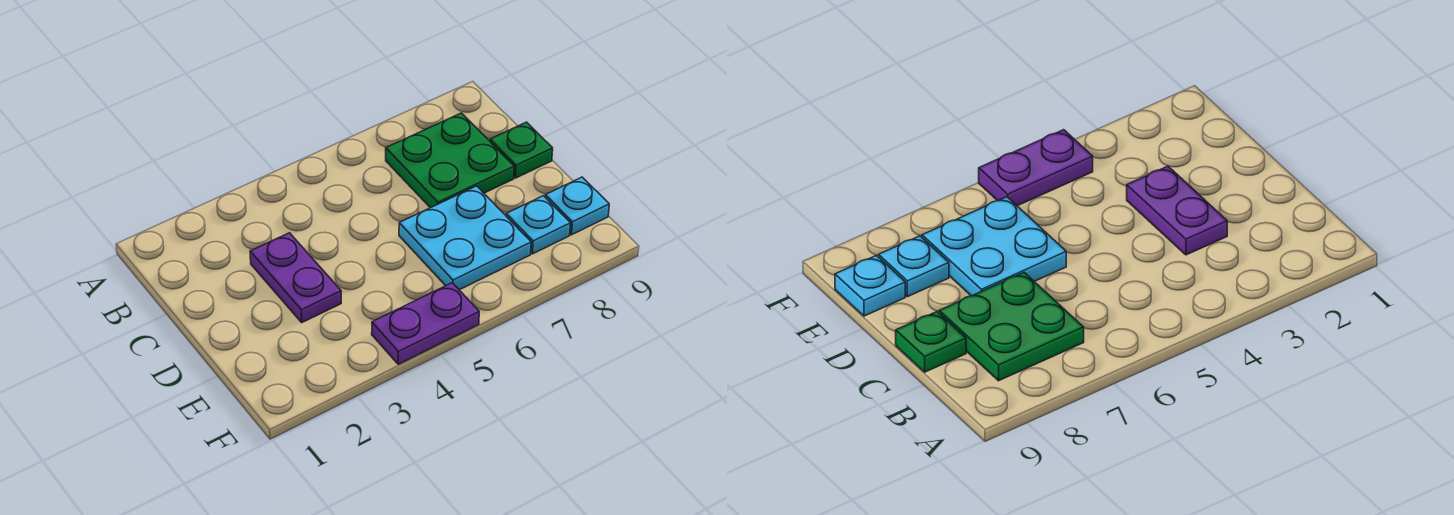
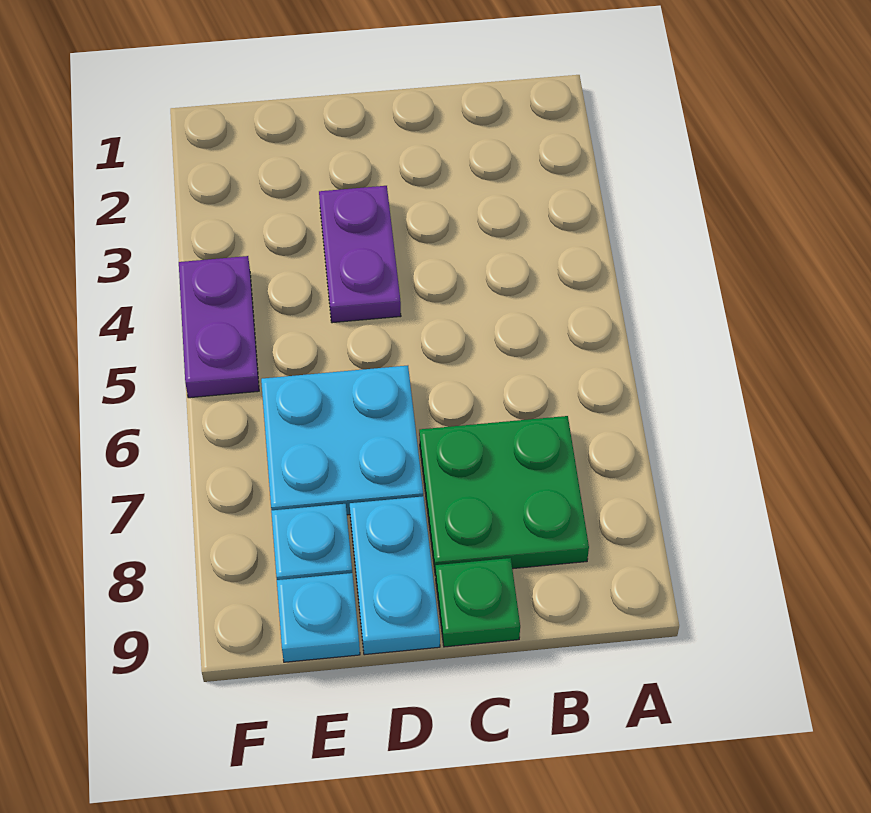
purple 1x2 plate [250,233,341,322] -> purple 1x2 plate turned to [319,186,401,323]
none -> cyan 1x2 plate [350,496,440,655]

